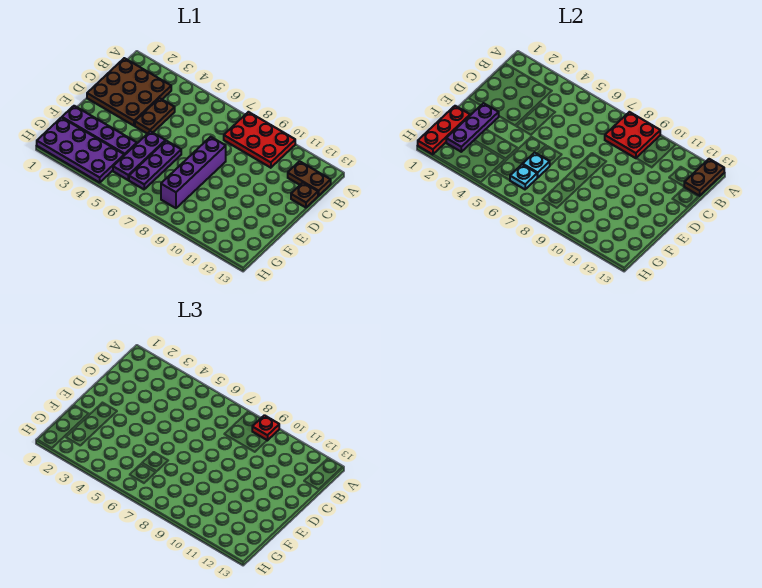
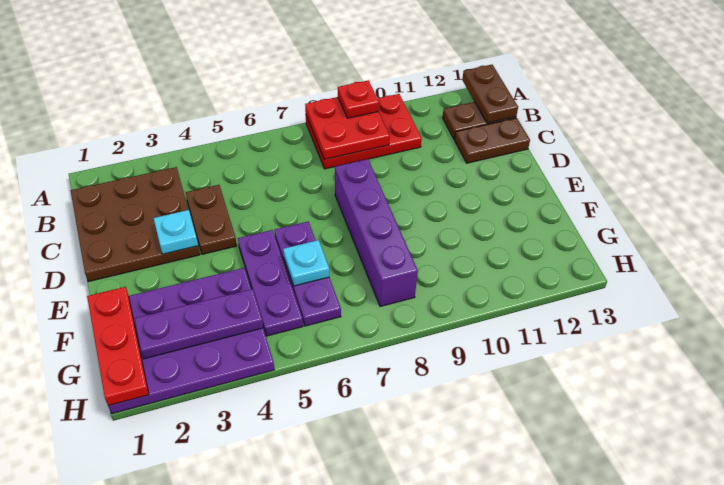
brown 1x1 plate [291,183,318,208] -> brown 1x2 plate [455,118,530,163]
purple 1x3 plate [446,103,499,152] -> purple 1x3 plate turned to [135,289,263,359]
cyan 1x1 plate [510,164,538,189] -> cyan 1x1 plate moved to [154,210,198,254]

